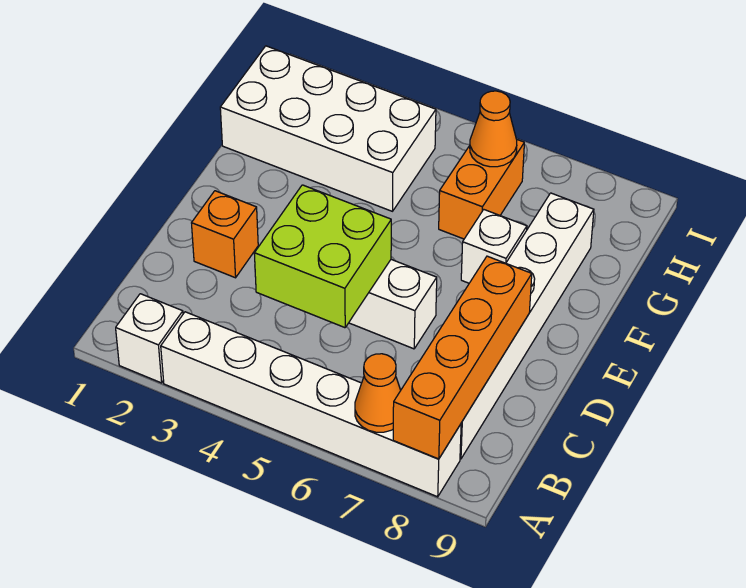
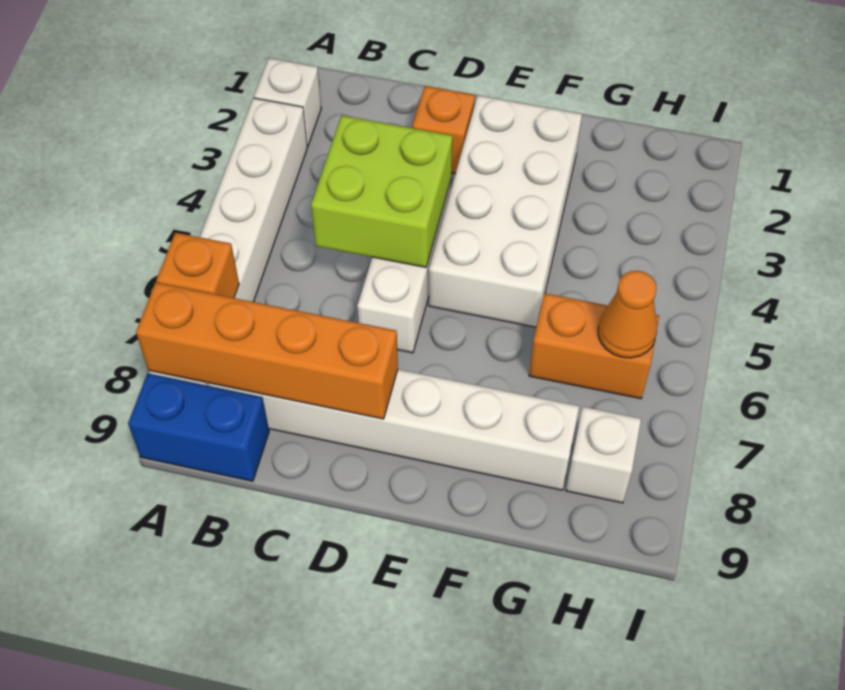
orange 1x1 cone [355,354,401,432] -> orange 1x1 brick [156,233,239,298]
none -> blue 1x2 brick [128,373,269,481]
white 1x1 brick [461,210,527,283] -> white 1x1 brick moved to [566,407,641,503]
white 2x4 brick [220,46,436,211] -> white 2x4 brick moved to [429,95,582,327]

